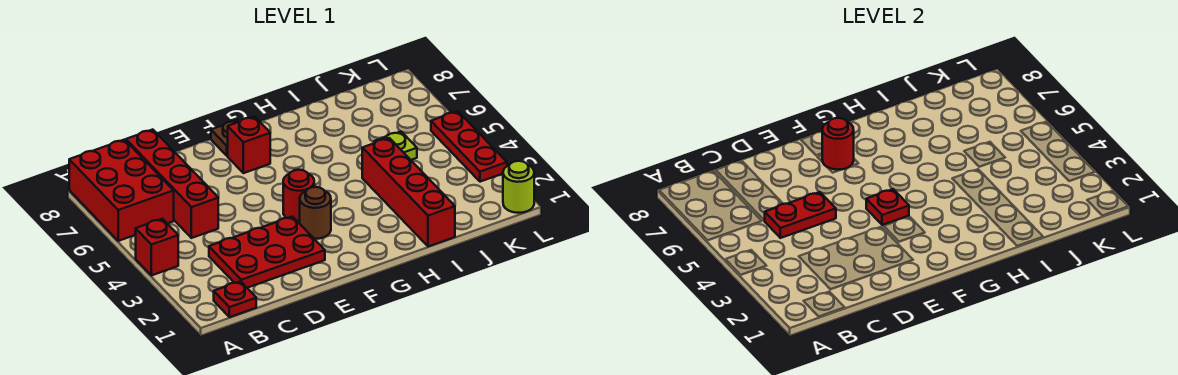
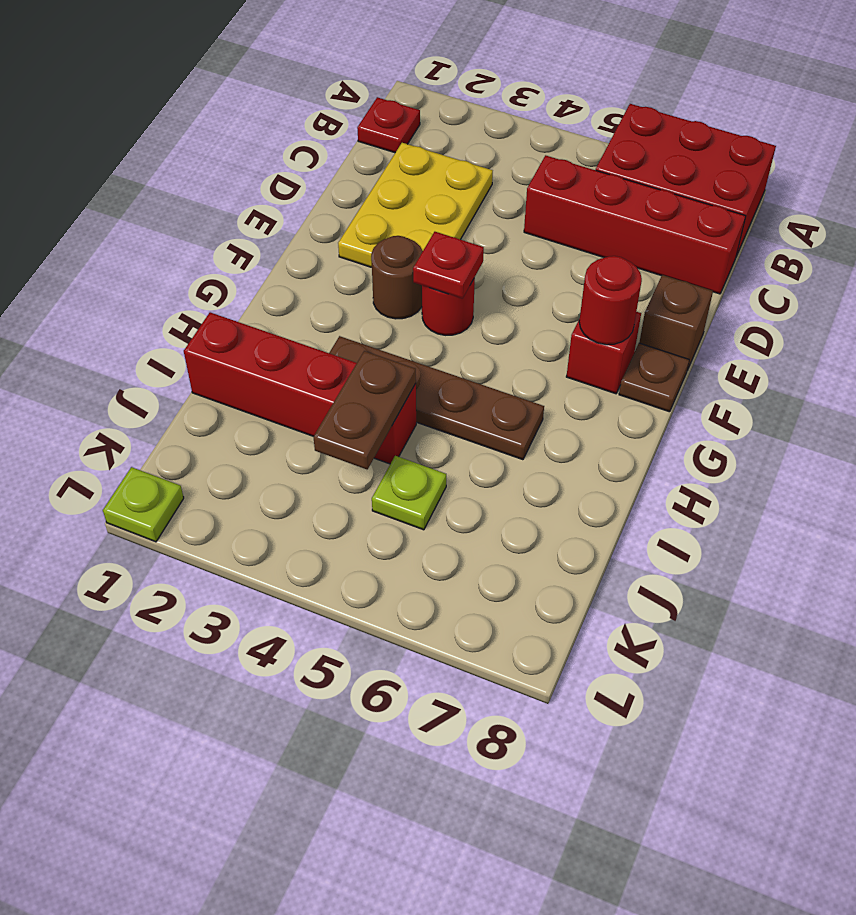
red 1x1 brick [136,219,178,275] -> none
red 2x3 plate [209,217,325,288] -> yellow 2x3 plate [338,143,493,267]
red 1x2 plate [765,192,836,238] -> none
none -> brown 1x1 brick [639,275,713,370]
none -> brown 1x4 plate [329,336,544,460]
none -> brown 1x2 plate [313,351,416,469]
lime 1x1 round brick [503,161,534,213] -> lime 1x1 plate [103,467,184,542]
red 1x3 plate [431,111,507,182] -> none

